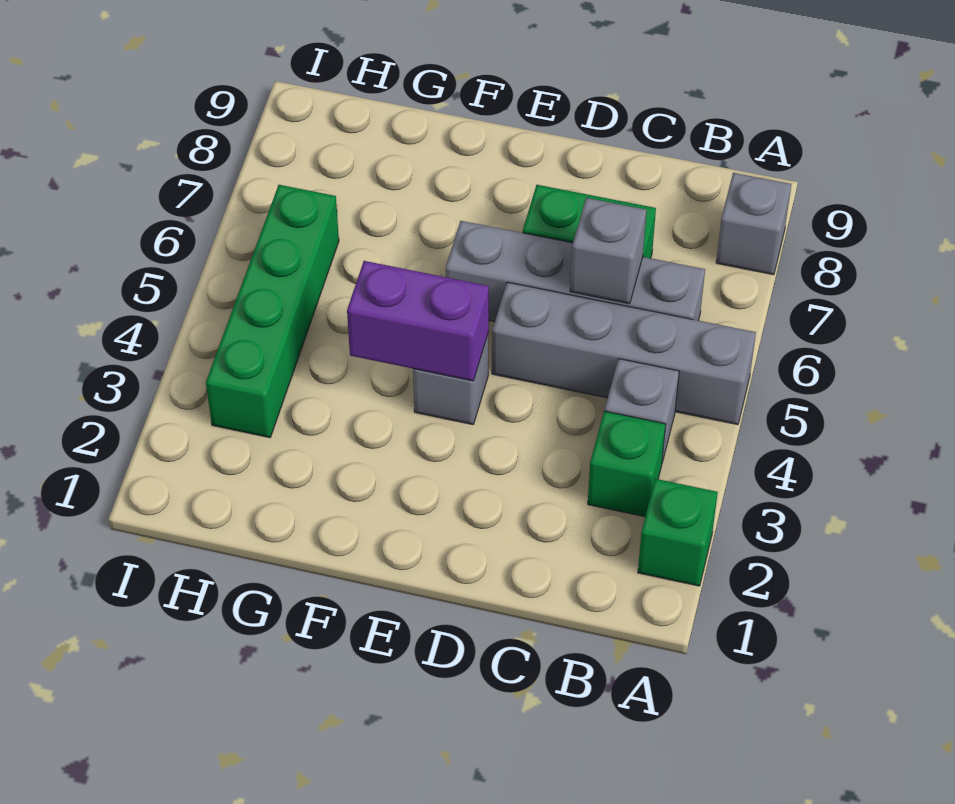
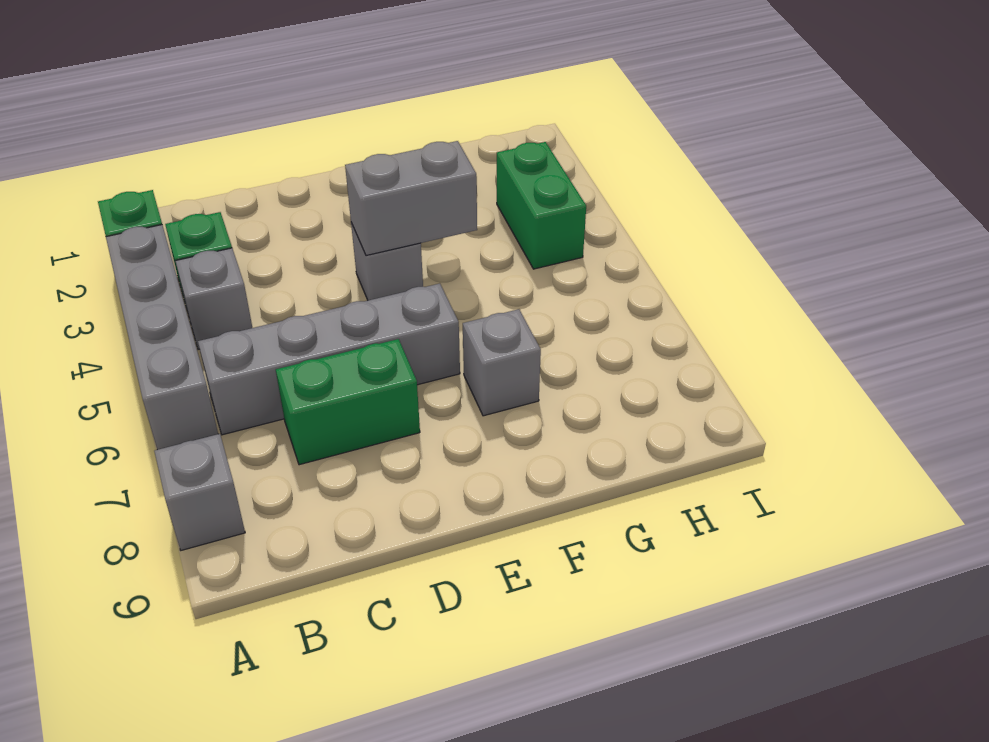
grey 1x4 brick [492,282,756,425] -> grey 1x4 brick turned to [106,225,218,450]
grey 1x1 brick [570,198,646,304] -> grey 1x1 brick moved to [463,309,541,416]
purple 1x2 brick [347,261,489,381] -> grey 1x2 brick [345,141,477,256]
green 1x4 brick [206,185,339,438] -> green 1x2 brick [497,142,586,269]

